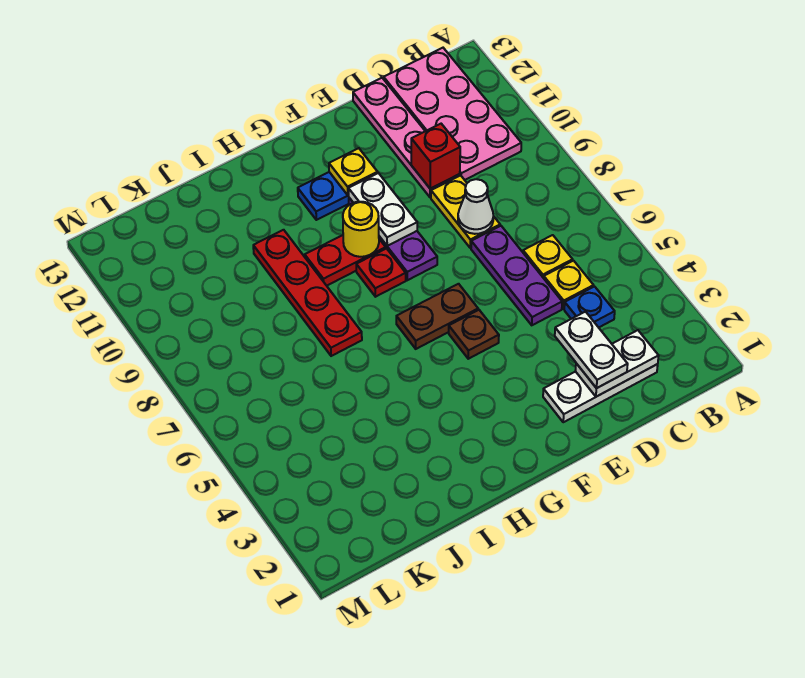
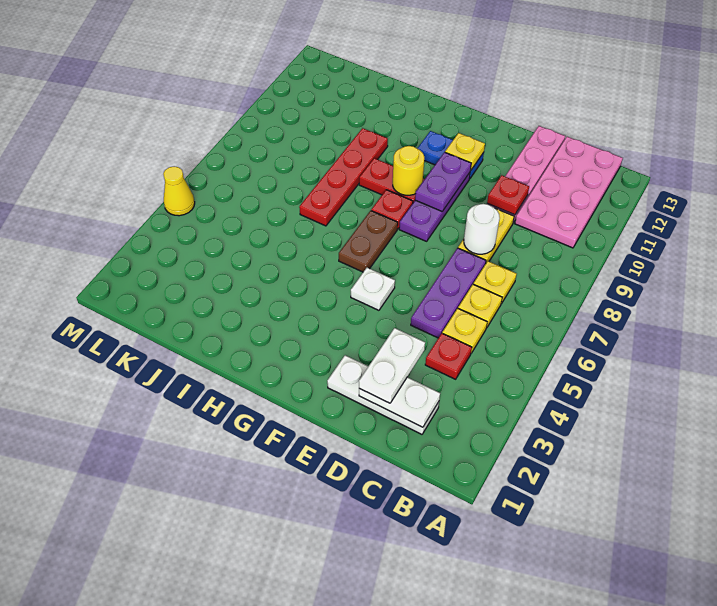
blue 1x1 plate [564,287,615,328] -> red 1x1 plate [425,334,472,379]
none -> yellow 1x1 plate [473,261,517,304]
white 1x1 cone [458,179,493,234] -> white 1x1 round brick [464,204,500,254]
red 1x1 brick [411,124,460,189] -> red 1x1 plate [487,175,529,215]
brown 1x1 plate [449,310,499,359] -> white 1x1 plate [351,268,395,310]
brown 1x2 plate [396,284,478,349] -> brown 1x2 plate turned to [339,211,398,272]
white 1x2 plate [348,173,417,246] -> purple 1x2 plate [415,152,471,211]
none -> yellow 1x1 cone [163,166,195,216]

